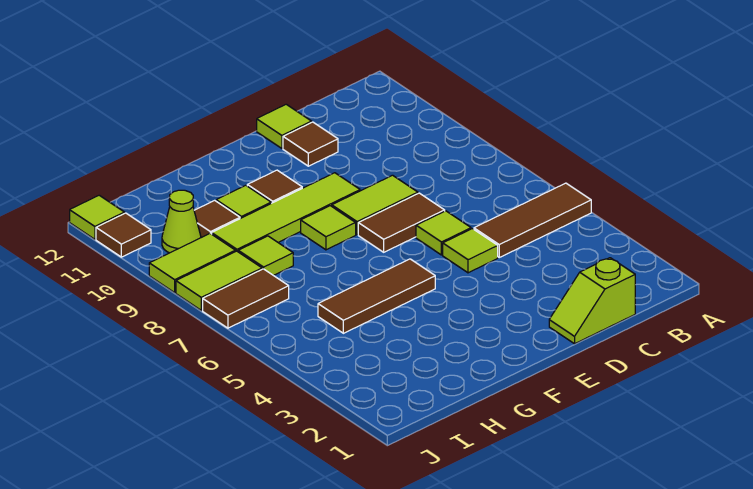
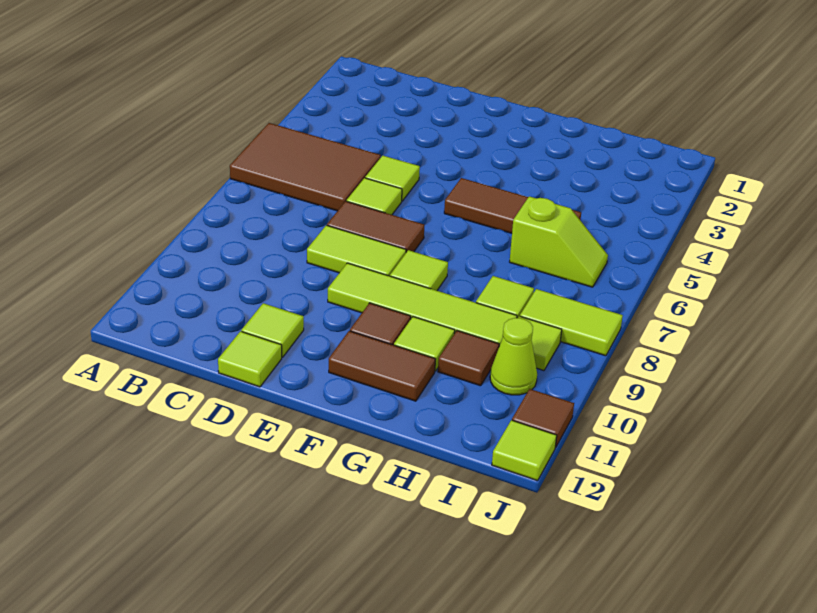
brown 1x3 tile [474,183,591,257] -> brown 2x3 tile [230,123,381,211]
lime 1x2 slope [549,258,635,344] -> lime 1x2 slope moved to [510,196,608,287]
brown 1x1 tile [283,122,338,166] -> lime 1x1 tile [241,303,304,357]
brown 1x2 tile [203,269,289,328] -> brown 1x2 tile moved to [329,331,435,401]
lime 1x2 tile [149,234,236,293] -> lime 1x1 tile [518,316,562,371]

